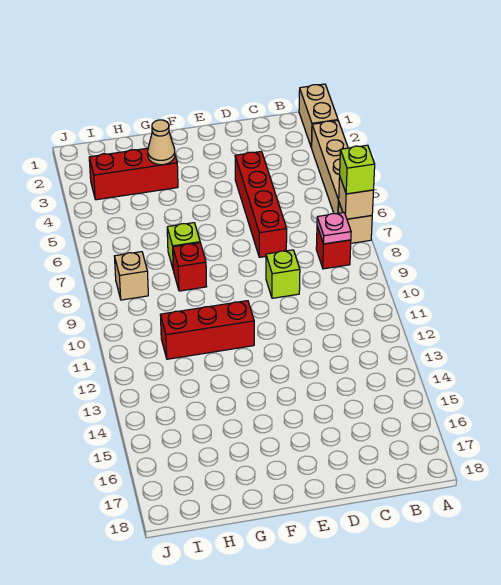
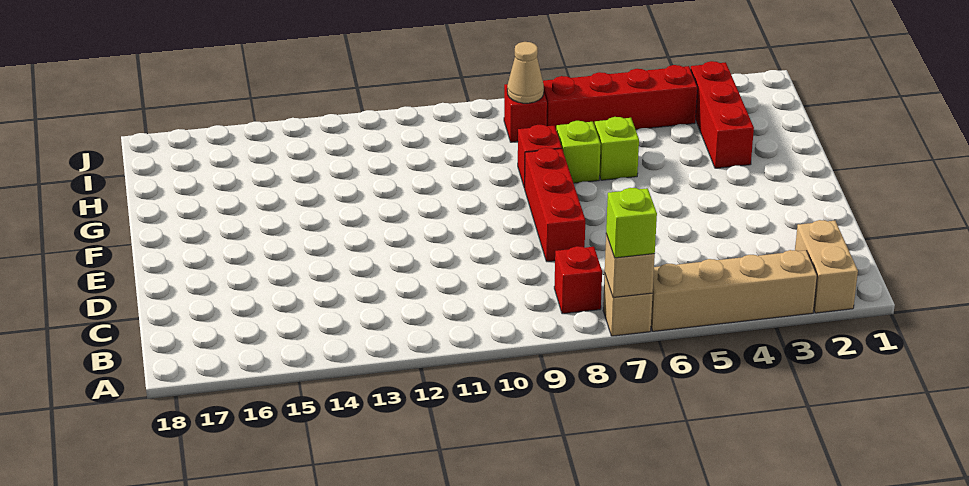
tan 1x2 brick [299,84,338,148] -> tan 1x2 brick turned to [795,220,858,313]
pink 1x1 plate [317,213,351,244] -> none
red 1x4 brick [235,151,287,257] -> red 1x4 brick moved to [543,65,697,130]
lime 1x1 brick [266,250,300,298] -> lime 1x1 brick moved to [595,117,639,180]
red 1x3 brick [160,301,254,359] -> red 1x3 brick moved to [525,148,585,262]
tan 1x1 cone [148,120,175,165] -> tan 1x1 cone moved to [507,42,544,103]
tan 1x1 brick [114,252,148,300] -> red 1x1 brick [504,84,547,142]

